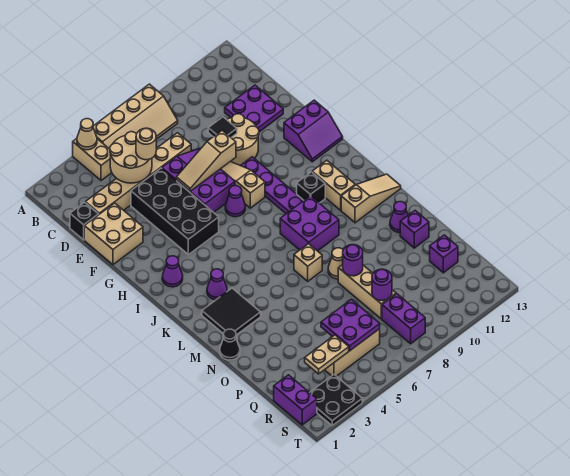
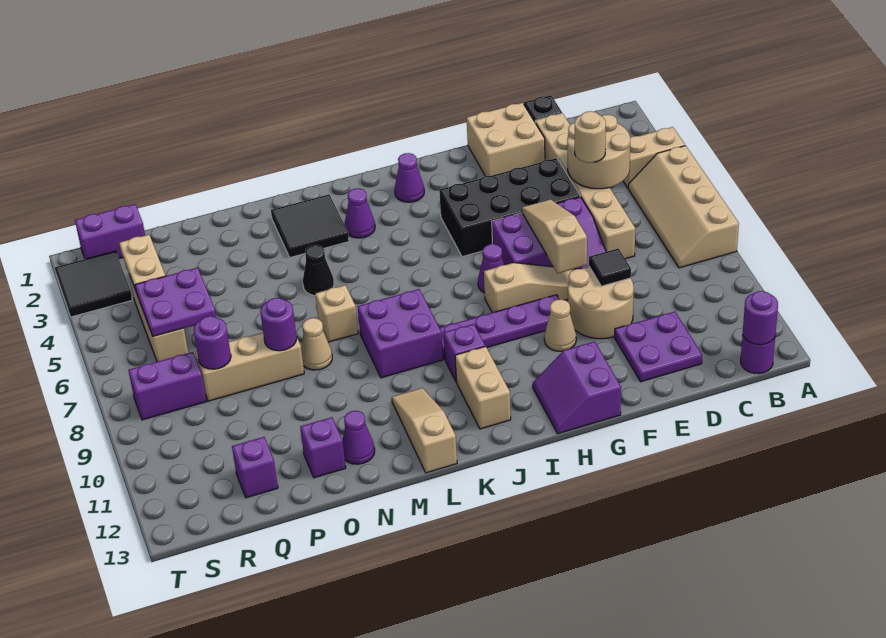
tan 1x1 cone [77,119,97,150] -> tan 1x1 cone moved to [544,299,576,351]
none -> purple 1x1 round brick [741,335,775,373]
none -> purple 1x1 round brick [743,291,778,345]
black 1x1 brick [297,172,325,203] -> purple 1x1 brick [444,324,485,382]
tan 1x2 brick [312,160,355,210] -> tan 1x2 brick turned to [455,346,511,429]
tan 1x3 slope [341,174,401,223] -> tan 1x3 slope turned to [392,388,457,473]
black 1x1 cone [220,329,240,360] -> black 1x1 cone moved to [303,245,334,296]
black 2x2 plate [310,375,362,425] -> black 2x2 tile [55,251,132,317]

